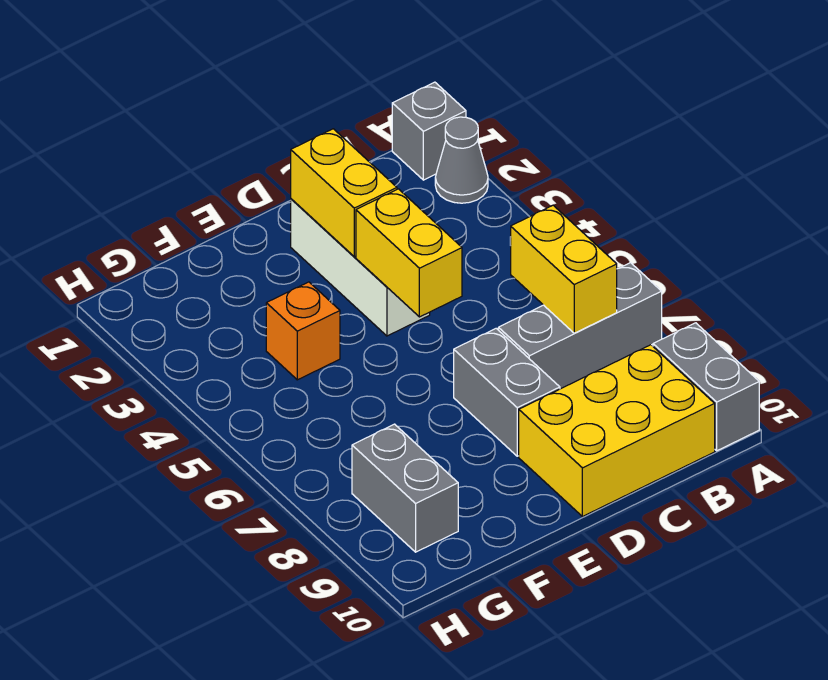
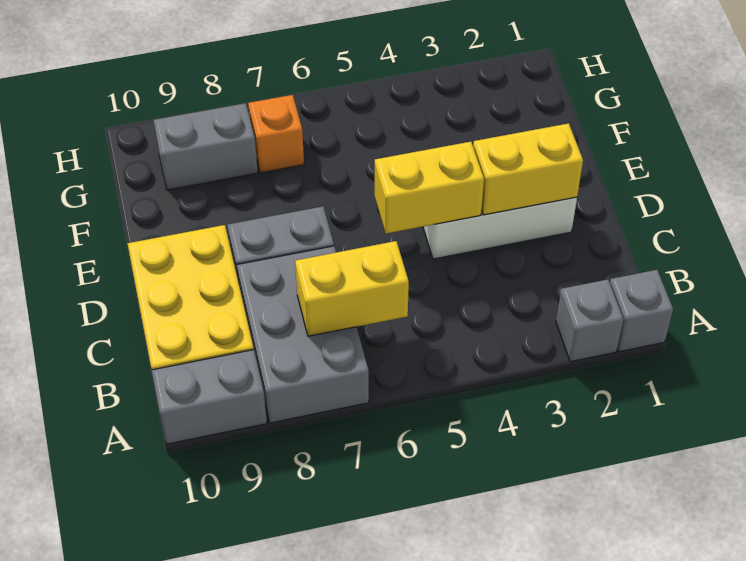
grey 1x1 cone [435,117,488,203] -> grey 1x1 brick [556,279,624,362]
grey 1x3 brick [498,263,662,389] -> grey 2x3 brick [237,246,369,423]
orange 1x1 brick [266,282,340,380] -> orange 1x1 brick moved to [248,95,304,173]

